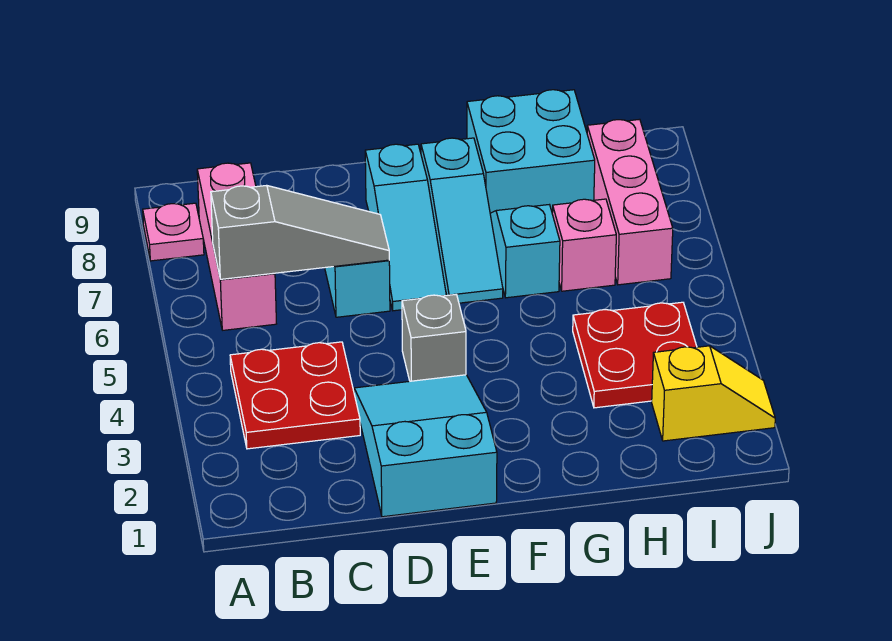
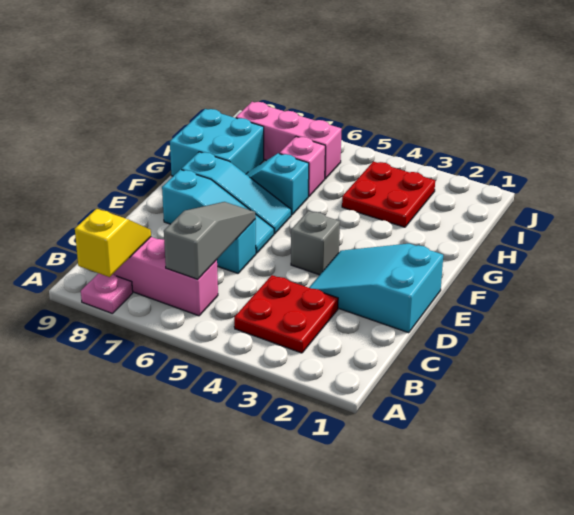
yellow 1x2 slope [652,346,775,441] -> yellow 1x2 slope moved to [75,209,151,277]

